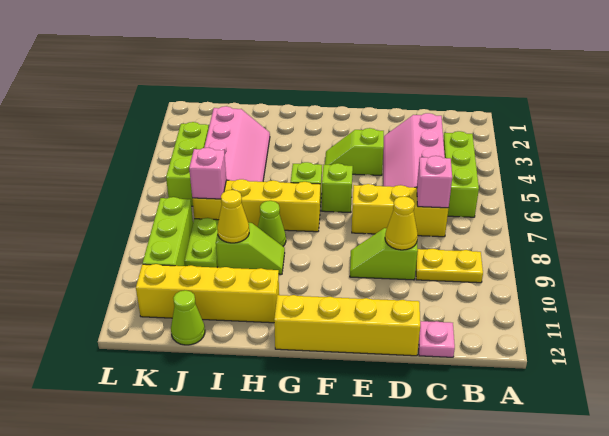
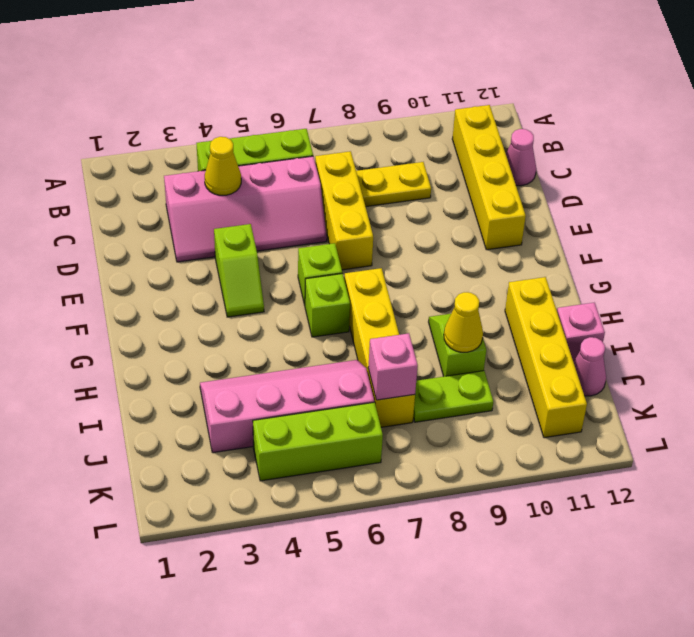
yellow 1x2 plate [416,249,483,283] -> yellow 1x2 plate turned to [356,162,431,207]
pink 1x1 brick [417,156,452,208] -> pink 1x1 brick moved to [557,303,605,362]
pink 1x1 plate [418,321,455,357] -> pink 1x1 cone [506,129,536,186]
lime 1x2 slope [350,228,418,280] -> none
yellow 1x1 cone [385,196,418,250] -> yellow 1x1 cone moved to [205,137,241,195]
yellow 1x4 brick [274,295,420,356] -> yellow 1x4 brick moved to [452,105,526,250]
lime 1x1 cone [258,201,286,246] -> none
lime 1x1 cone [171,290,205,345] -> pink 1x1 cone [574,337,606,396]
lime 1x3 brick [142,197,193,266] -> none

